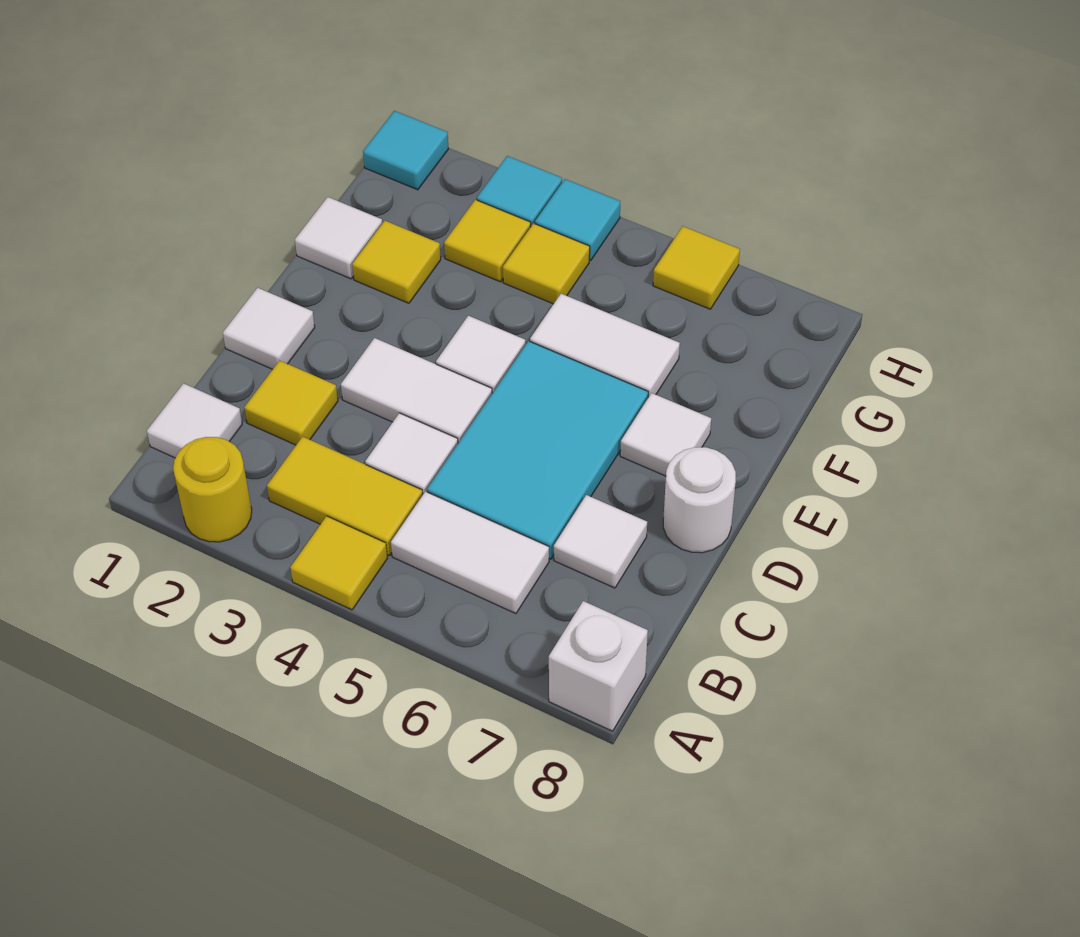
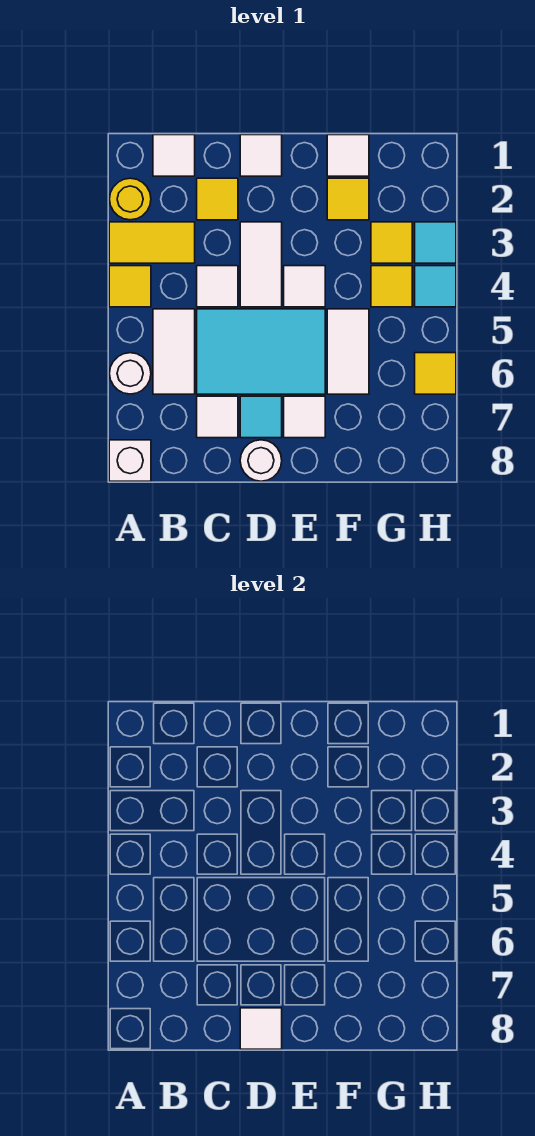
none -> white 1x1 round brick [110,353,151,394]
yellow 1x2 tile [267,437,423,555] -> yellow 1x2 tile turned to [109,222,195,263]
none -> white 1x1 tile [240,1008,282,1049]
cyan 1x1 tile [363,111,448,190] -> cyan 1x1 tile moved to [240,396,282,438]

